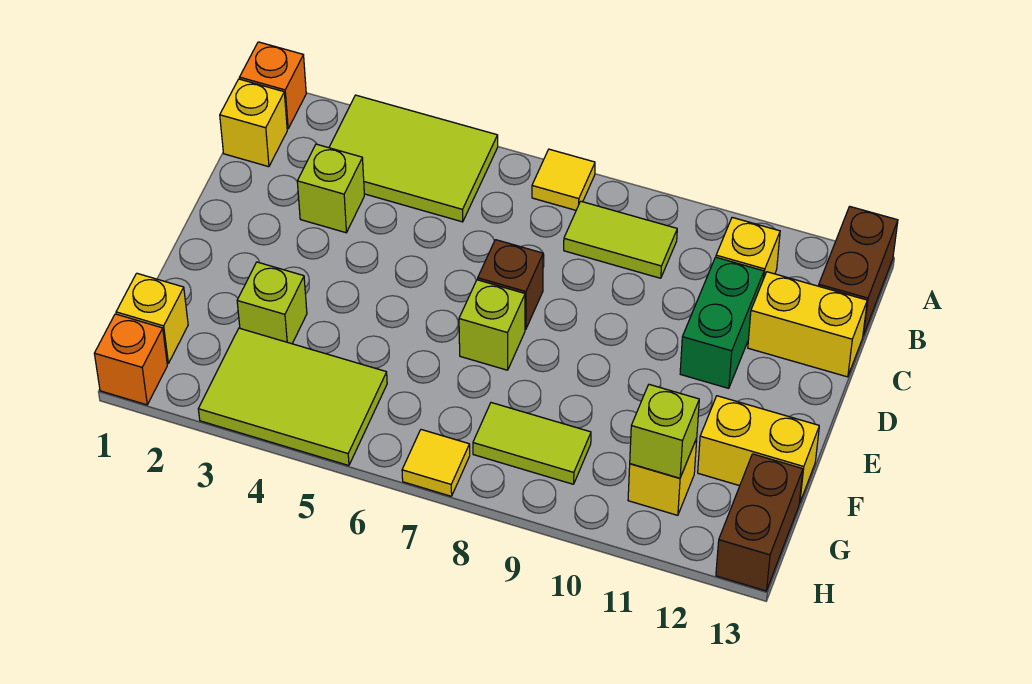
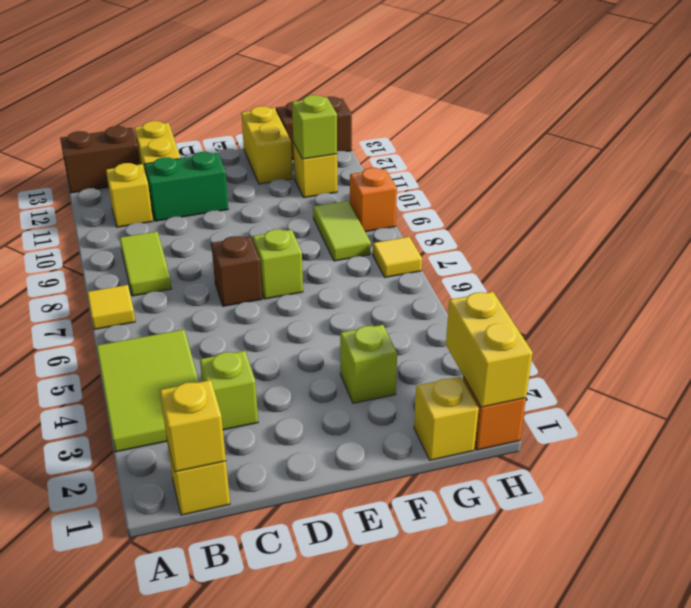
orange 1x1 brick [240,42,306,129] -> orange 1x1 brick moved to [350,168,397,232]
none -> yellow 1x1 brick [160,380,226,472]
lime 2x3 tile [198,328,387,466] -> none
none -> yellow 1x2 brick [446,292,533,407]

